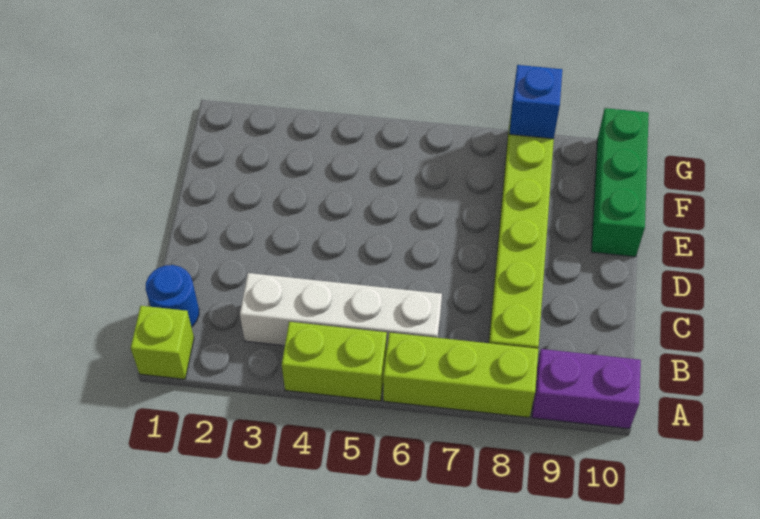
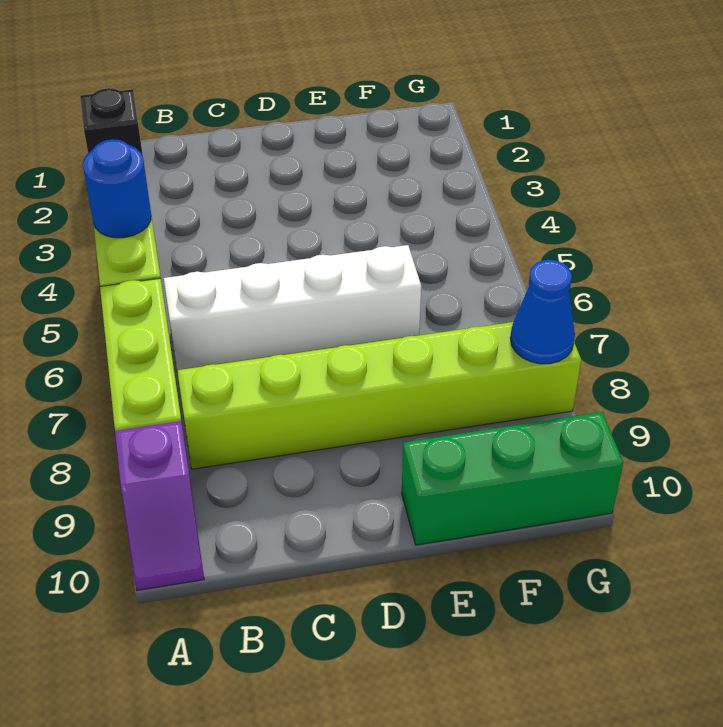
lime 1x1 brick [131,306,194,379] -> black 1x1 brick [80,88,143,157]
purple 1x2 brick [532,349,641,429] -> purple 1x2 slope [115,421,204,591]
blue 1x1 round brick [145,265,199,327] -> blue 1x1 round brick moved to [83,139,151,238]
white 1x4 brick [240,273,442,346] -> white 1x4 brick turned to [164,245,421,370]
blue 1x1 brick [509,65,562,139] -> blue 1x1 cone [510,260,575,364]

